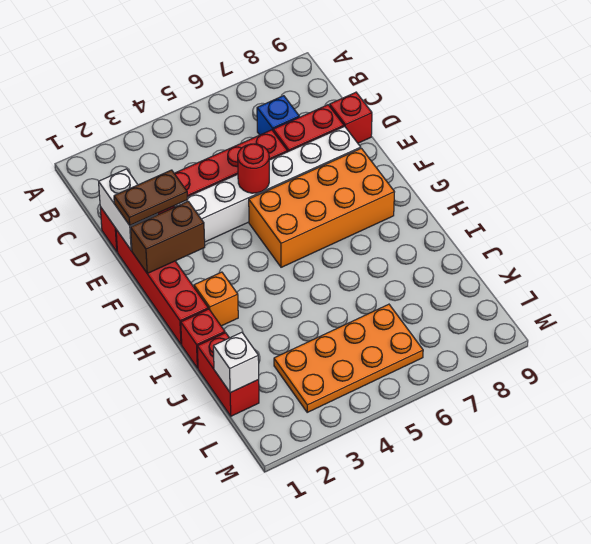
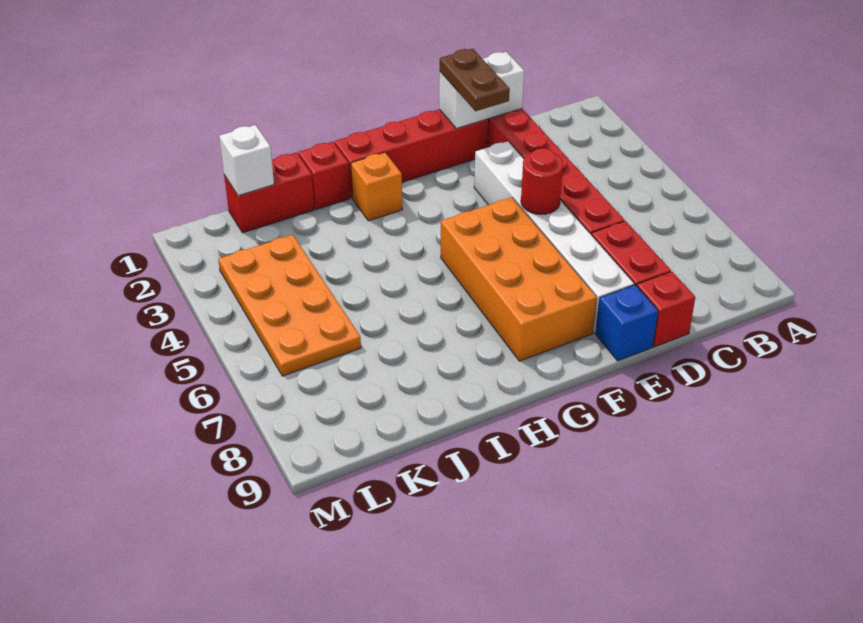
blue 1x1 brick [257,96,299,135] -> blue 1x1 brick moved to [596,285,658,361]
brown 1x2 brick [131,201,205,273] -> none

